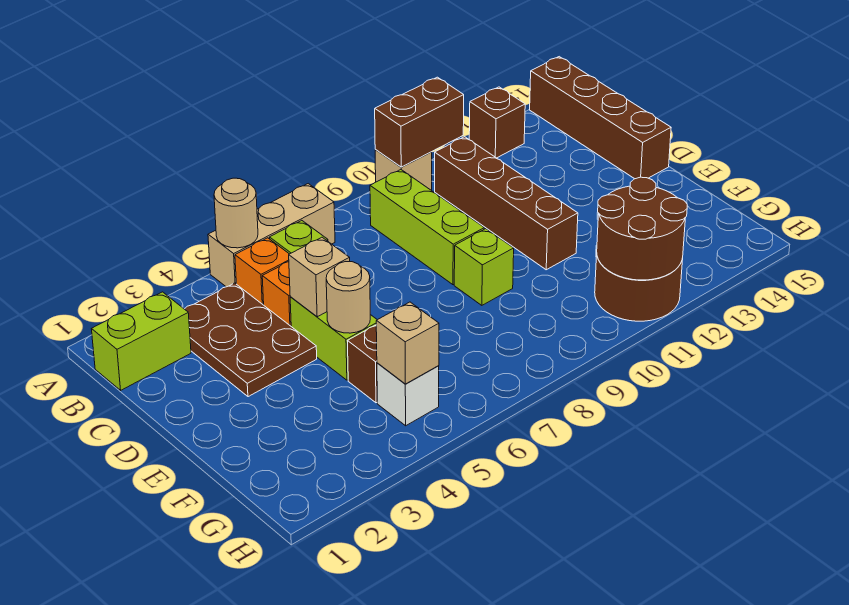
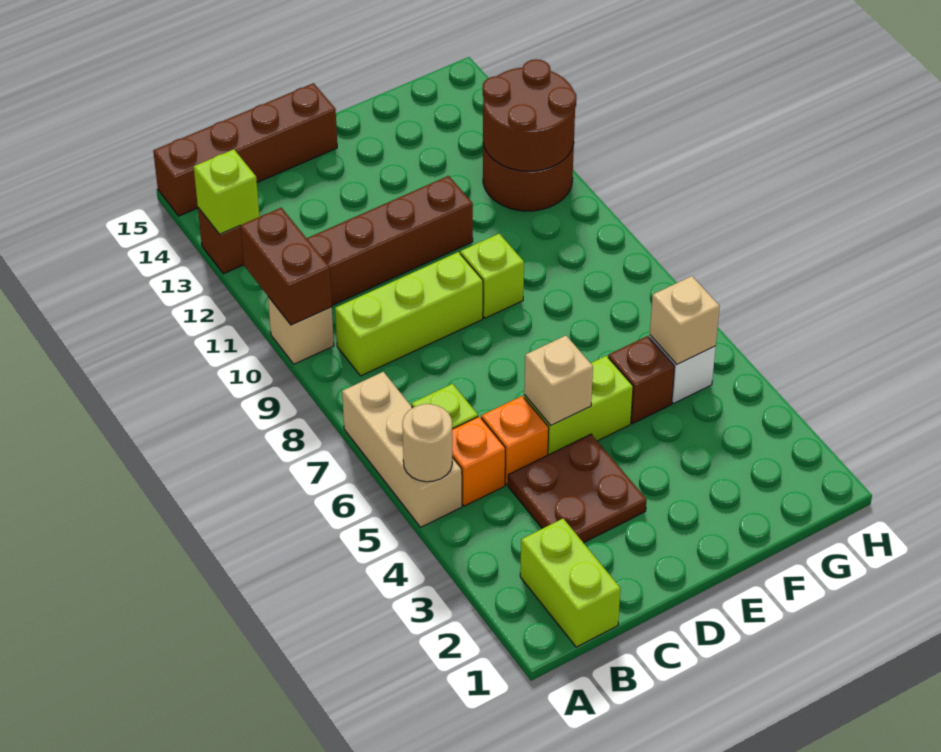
none -> lime 1x1 brick [194,149,260,234]
brown 2x3 plate [185,283,317,397] -> brown 2x2 plate [508,434,647,543]
tan 1x1 round brick [326,262,370,333] -> none

